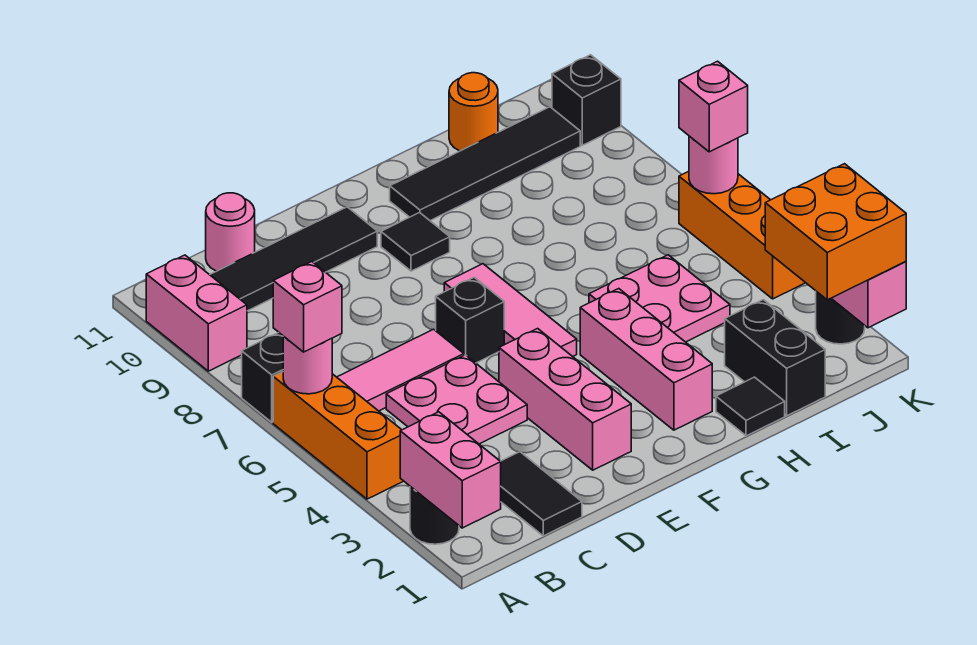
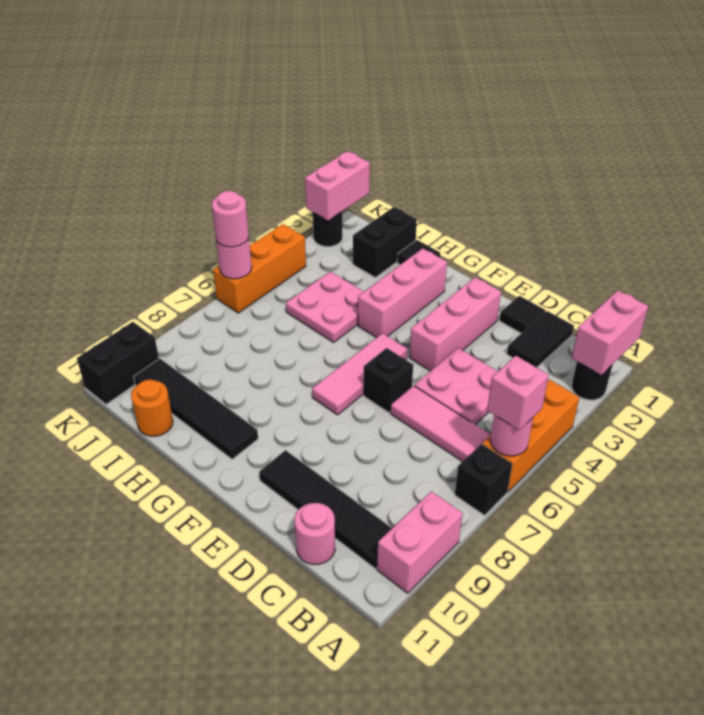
black 1x1 tile [381,213,450,271] -> black 1x1 tile moved to [499,296,546,333]
orange 2x2 brick [765,164,906,300] -> none
pink 1x1 brick [679,61,748,152] -> pink 1x1 round brick [212,191,249,247]
black 1x1 brick [552,55,621,145] -> black 1x2 brick [77,322,159,404]

